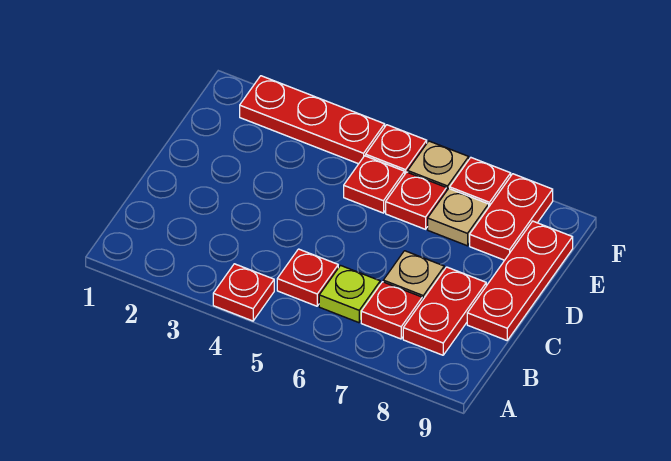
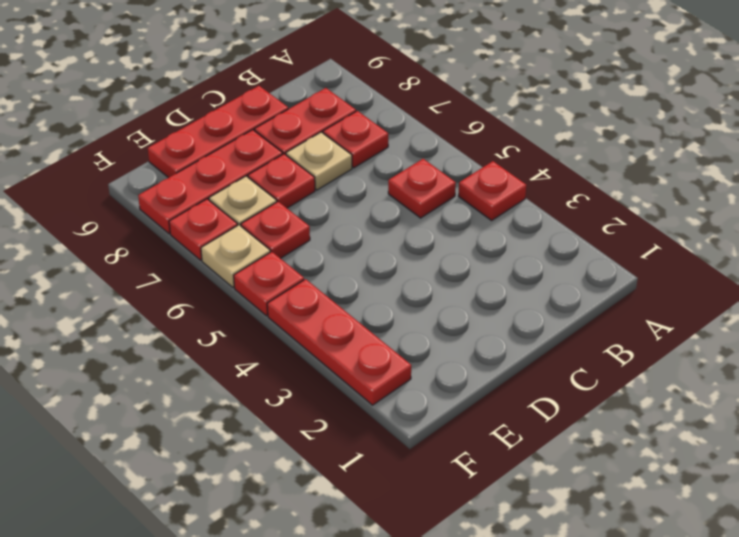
lime 1x1 plate [319,266,380,323] -> none
red 1x1 plate [344,156,405,213] -> red 1x1 plate moved to [248,154,315,208]
red 1x2 plate [470,174,553,260] -> red 1x3 plate [138,130,283,234]

